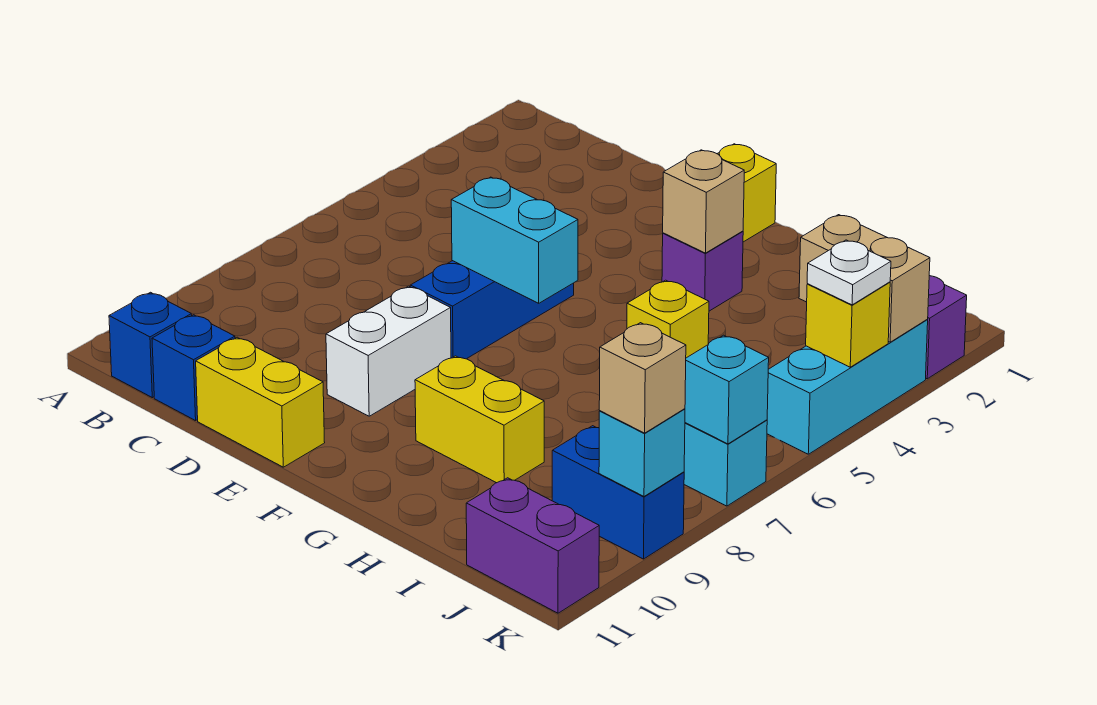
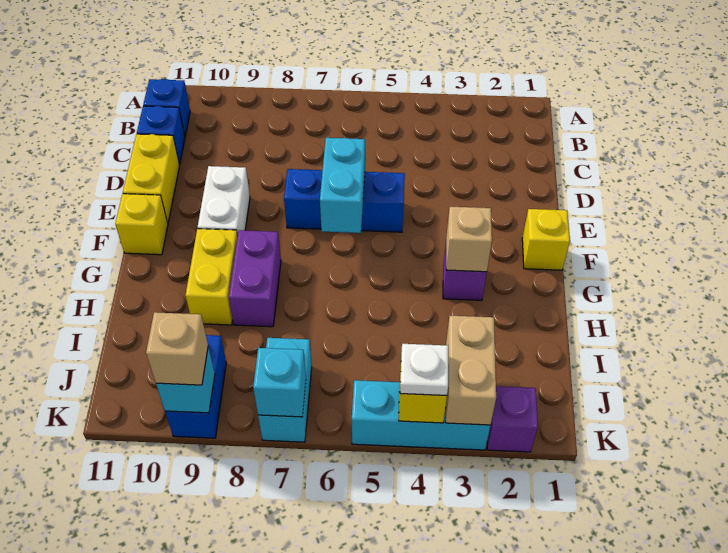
white 1x2 brick [326,286,451,416] -> white 1x2 brick turned to [198,166,250,236]
yellow 1x1 brick [627,280,709,358] -> yellow 1x1 brick moved to [115,194,168,255]
purple 1x2 brick [466,478,599,613] -> purple 1x2 brick moved to [229,230,281,327]

